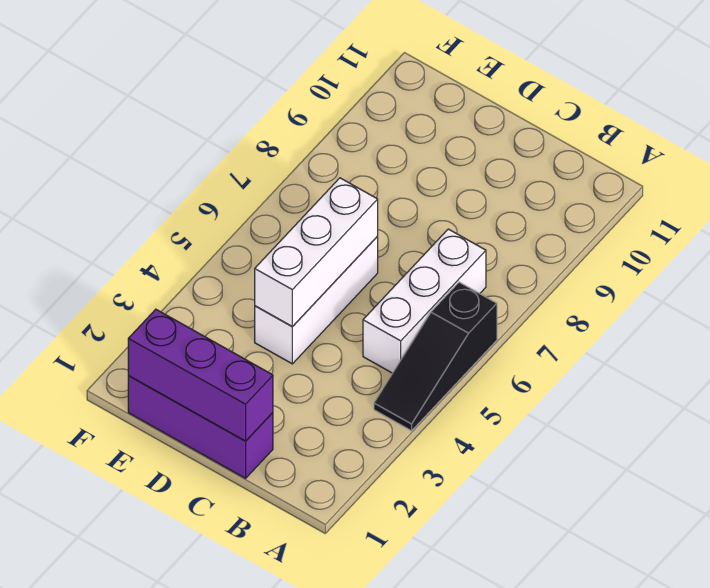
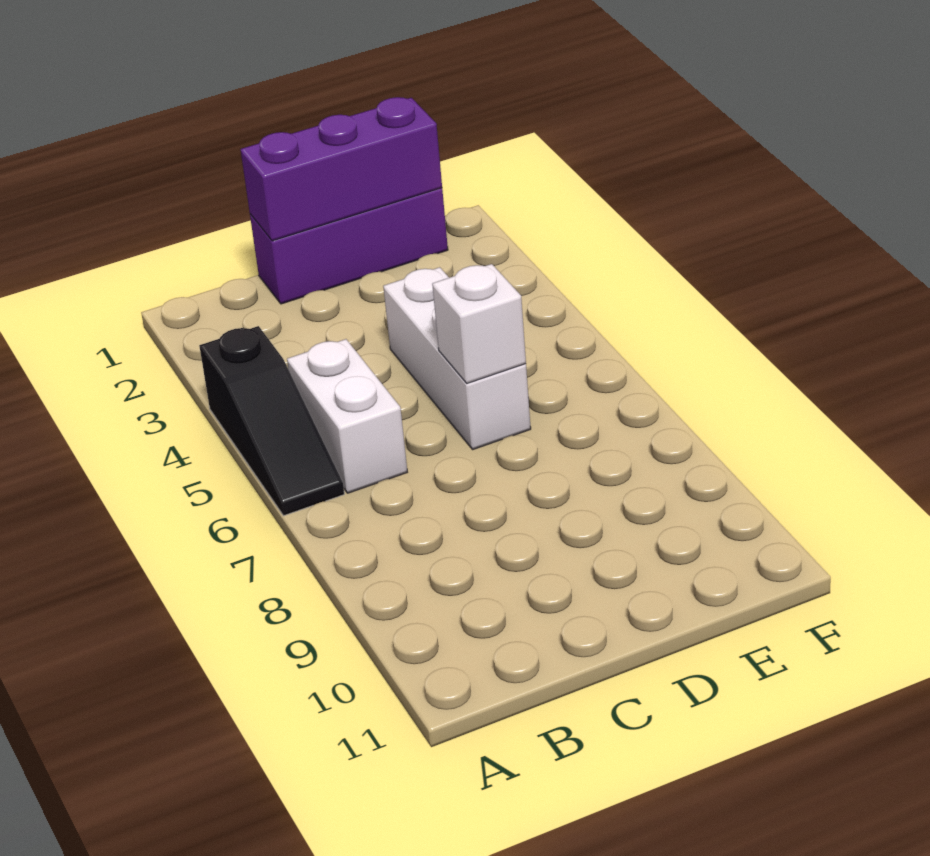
black 1x3 slope [374,282,497,431] -> black 1x3 slope turned to [199,326,344,516]
white 1x3 brick [363,229,486,373] -> white 1x2 brick [287,339,407,493]
white 1x3 brick [255,178,378,327] -> white 1x1 brick [432,264,526,383]

